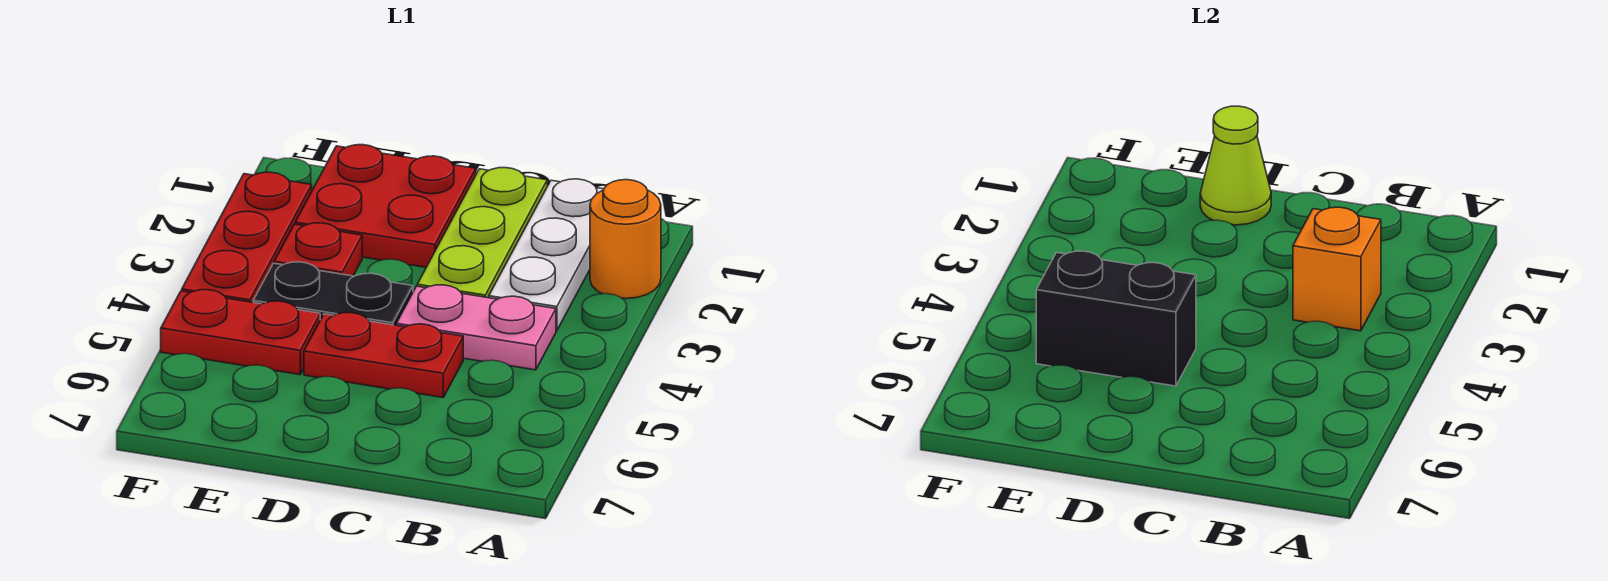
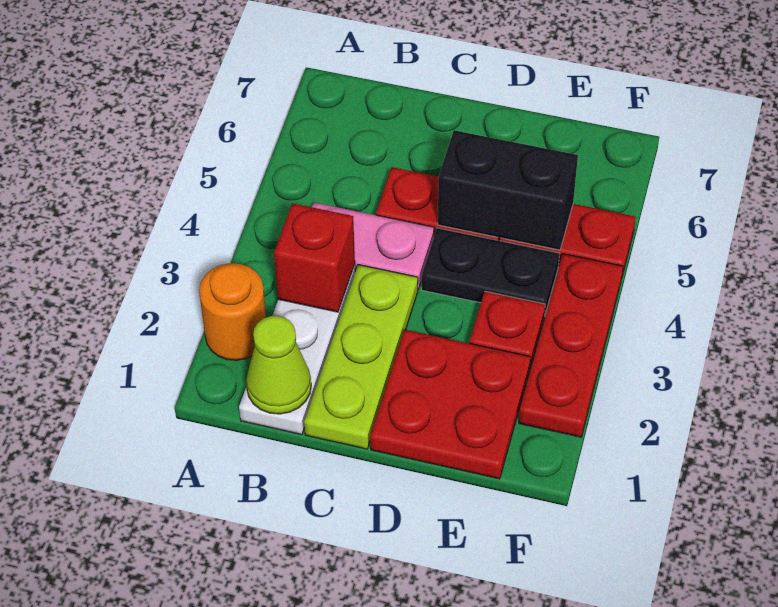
orange 1x1 brick [1293,207,1381,331] -> red 1x1 brick [274,203,355,312]
lime 1x1 cone [1200,106,1271,225] -> lime 1x1 cone moved to [246,316,311,414]

